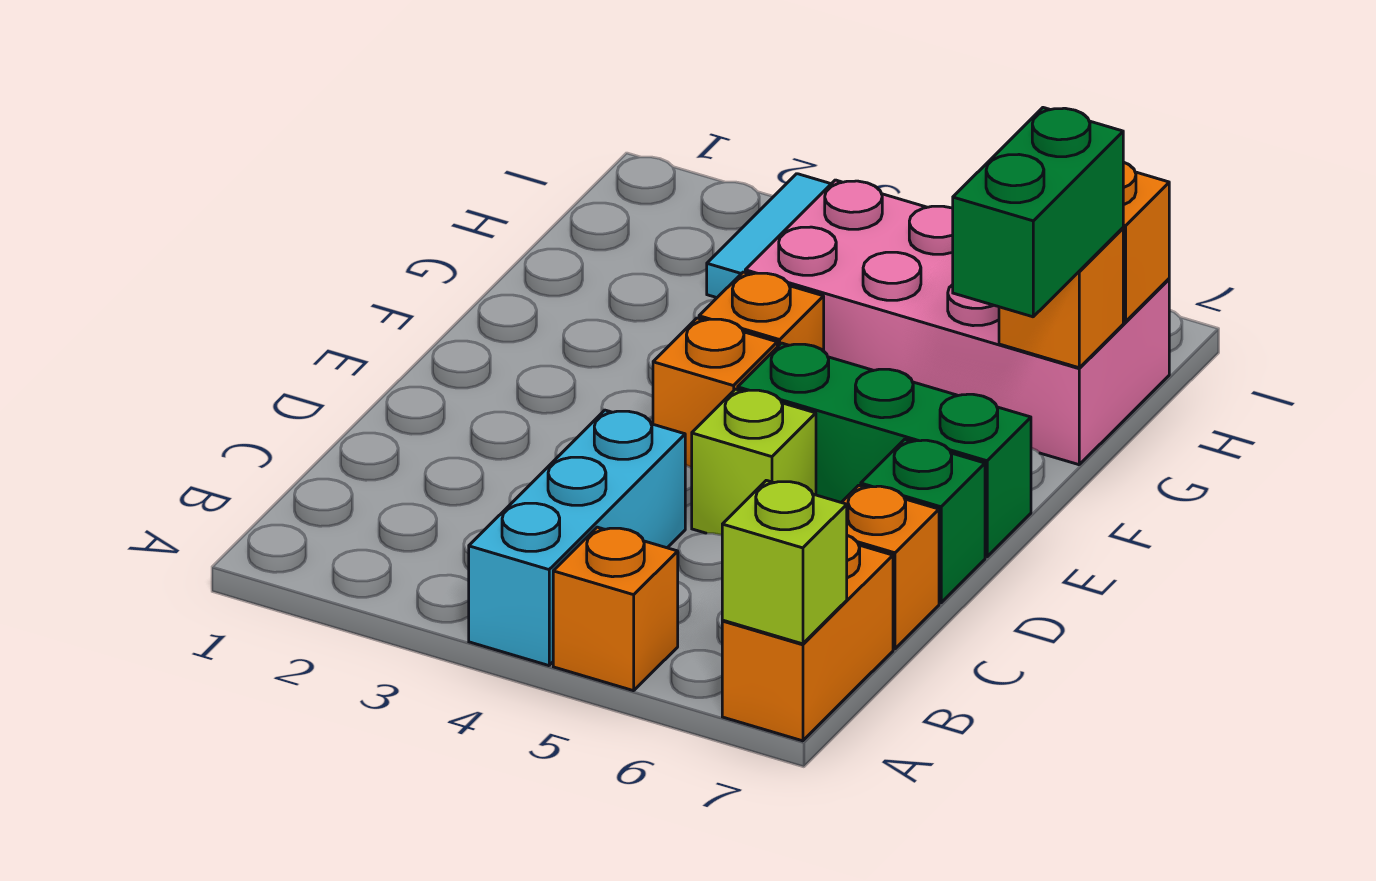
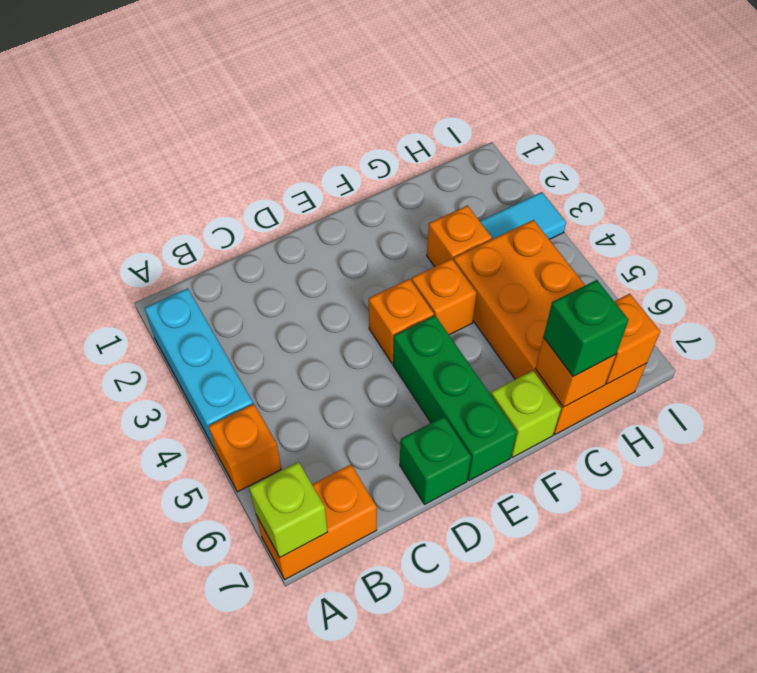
cyan 1x3 brick [469,410,685,666] -> cyan 1x3 brick turned to [144,288,253,449]
orange 1x1 brick [841,485,939,649] -> orange 1x1 brick moved to [427,206,492,267]
lime 1x1 brick [692,389,816,535] -> lime 1x1 brick moved to [491,371,561,457]
green 1x2 brick [953,108,1123,317] -> green 1x1 brick [543,280,629,377]
pink 2x4 brick [745,180,1169,465] -> orange 2x4 brick [454,220,647,435]

